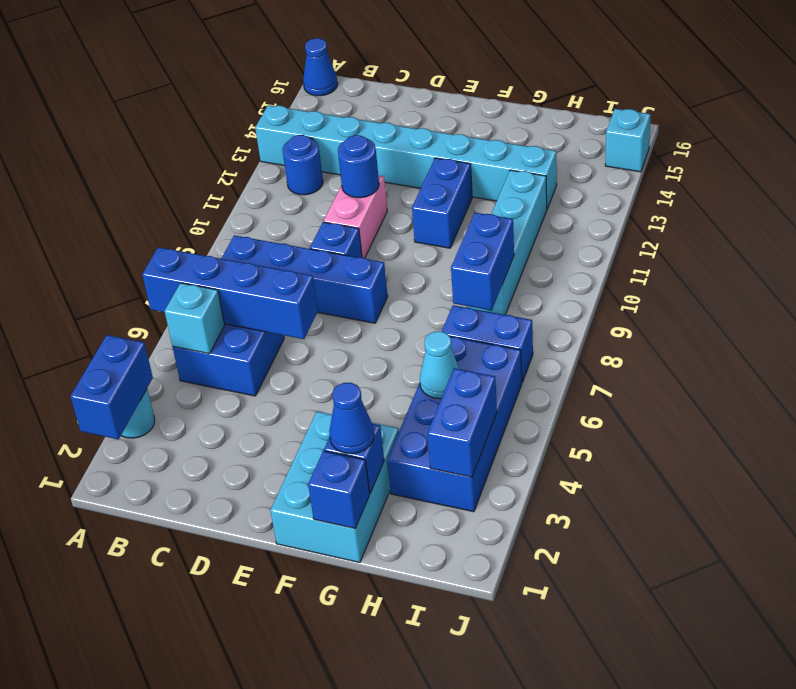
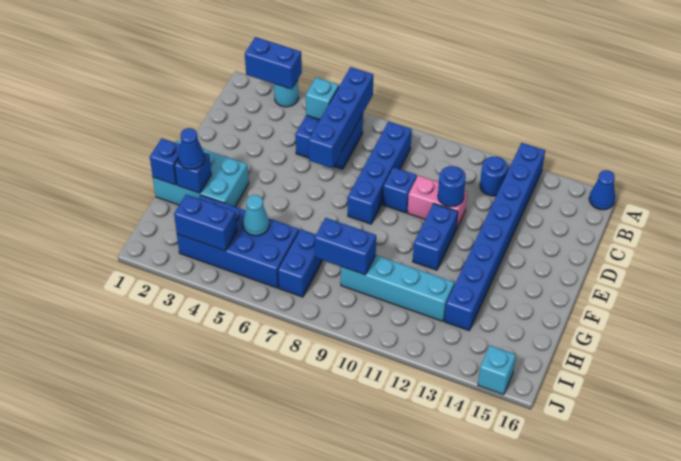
cyan 1x8 brick [255,105,557,208] -> blue 1x8 brick [444,143,545,330]
blue 1x2 brick [412,158,472,248] -> blue 1x2 brick turned to [413,203,458,270]

